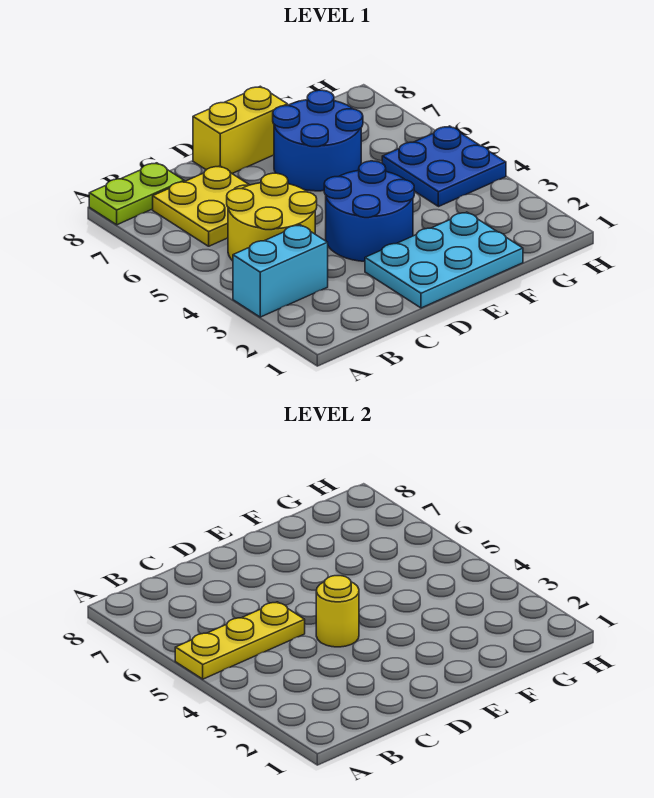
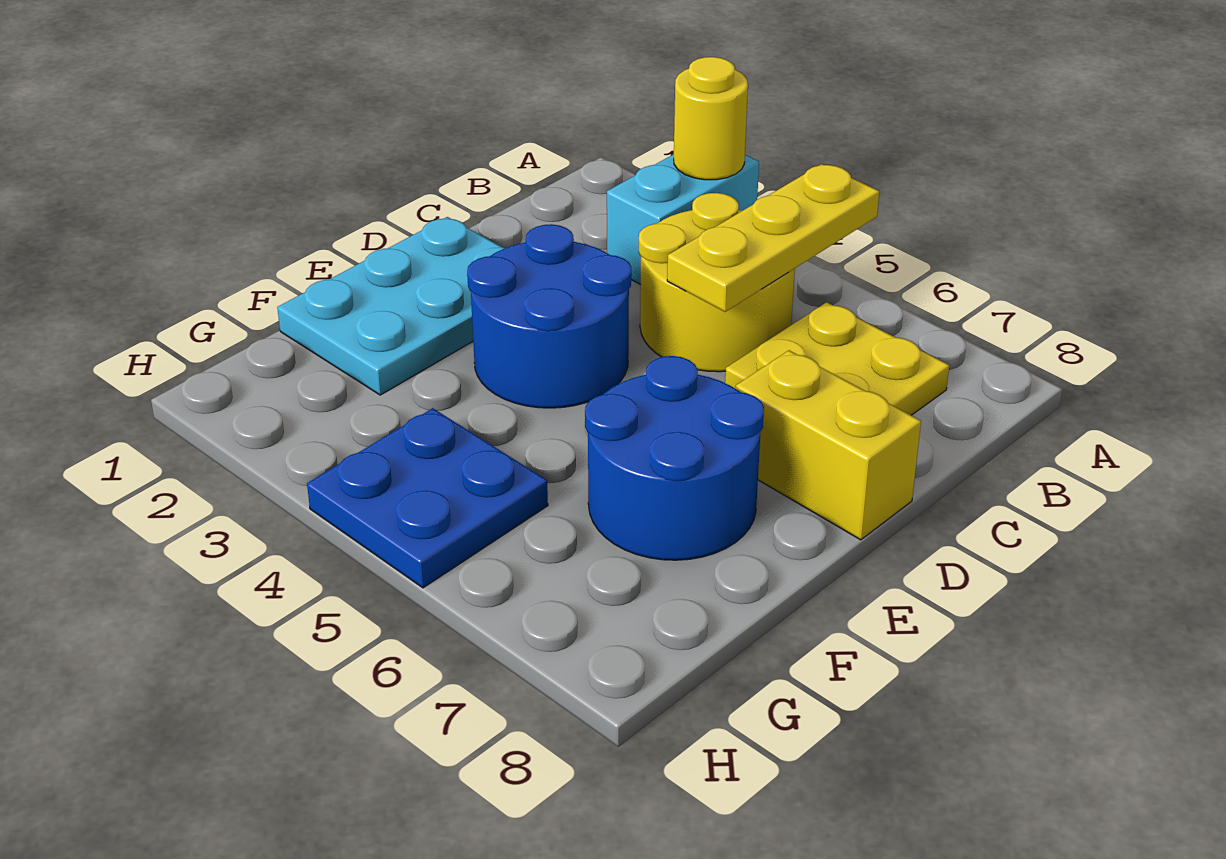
lime 1x2 plate [89,163,184,225] -> none
yellow 1x1 round brick [316,576,359,647] -> yellow 1x1 round brick moved to [674,57,748,180]
yellow 1x2 brick [193,86,288,173] -> yellow 1x2 brick turned to [736,350,921,540]

